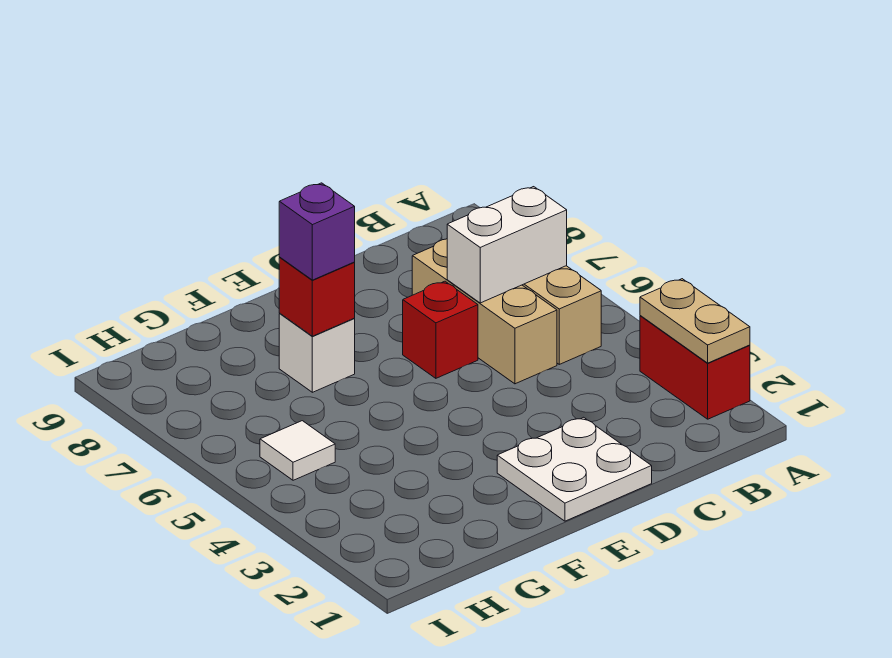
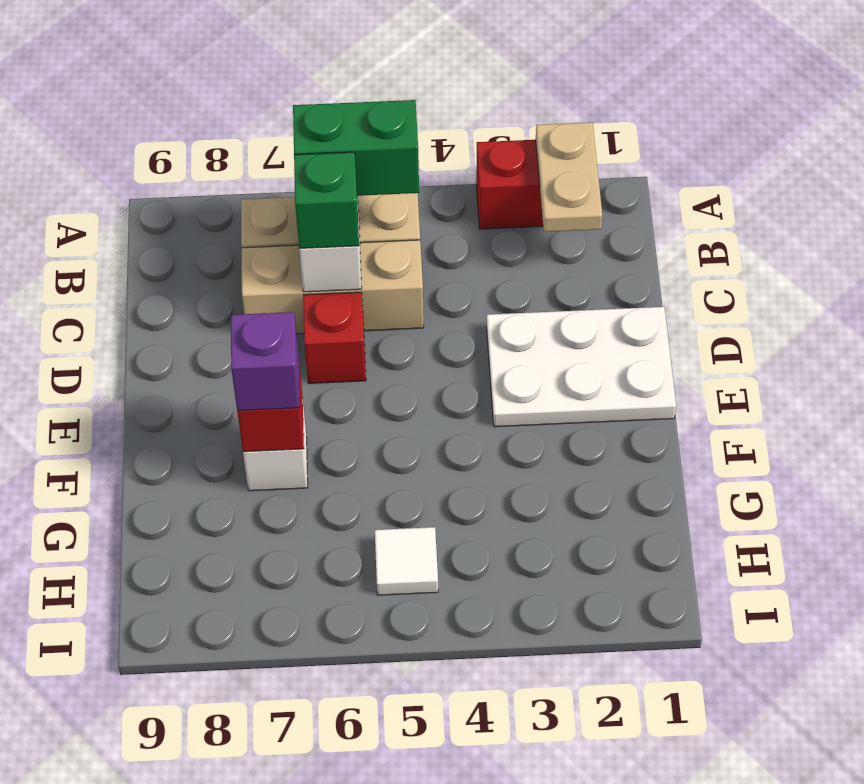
tan 1x2 plate [640,279,750,363] -> tan 1x2 plate turned to [536,122,602,232]
none -> green 1x2 brick [293,100,419,196]
none -> green 1x1 brick [294,152,359,248]
white 2x2 plate [497,417,652,521] -> white 2x3 plate [487,307,676,427]

